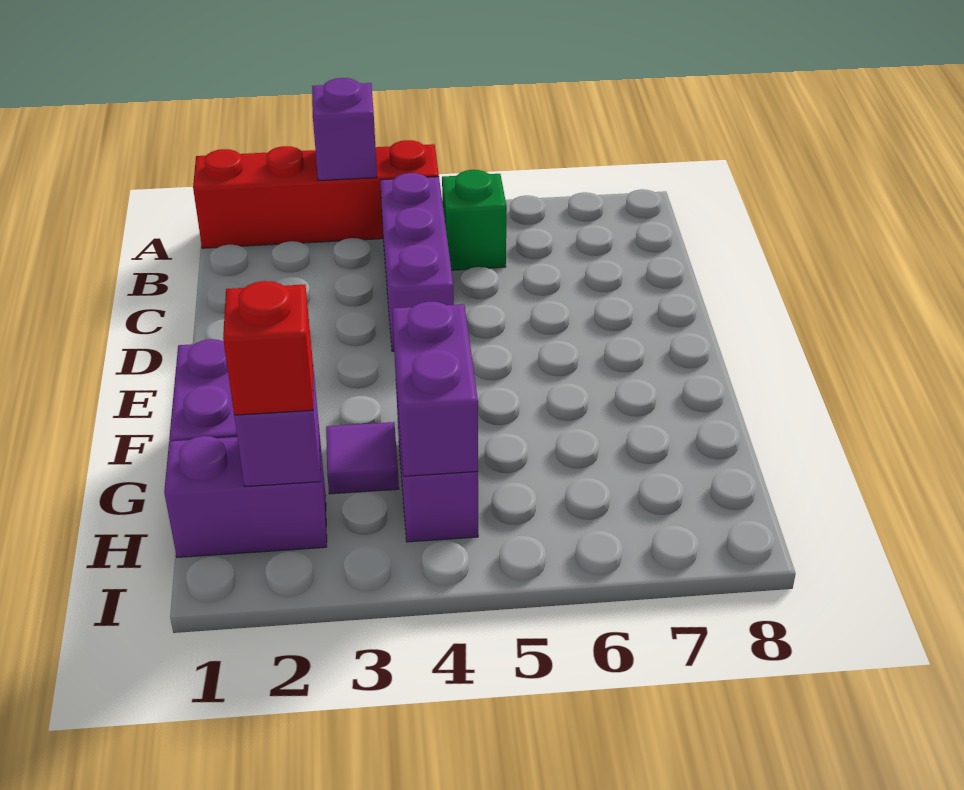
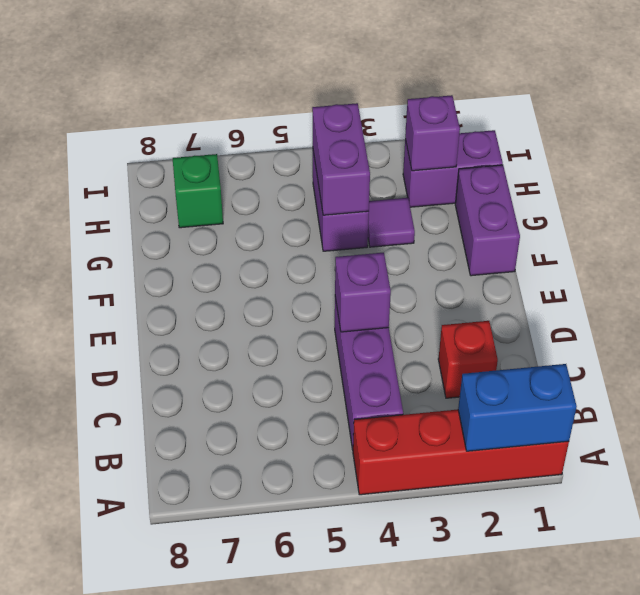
none -> blue 1x2 brick [458,364,577,451]
purple 1x1 brick [312,78,377,181] -> purple 1x1 brick moved to [335,253,391,332]
green 1x1 brick [442,170,507,270] -> green 1x1 brick moved to [173,154,223,228]
red 1x1 brick [223,281,313,415] -> red 1x1 brick moved to [438,321,498,398]

